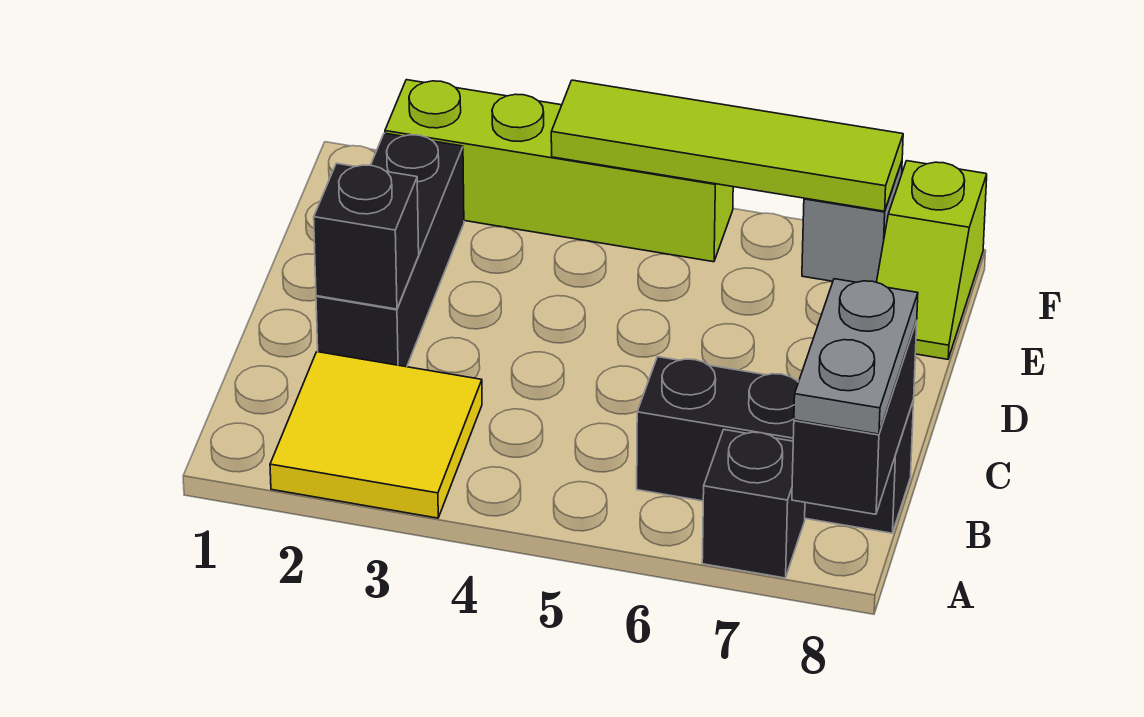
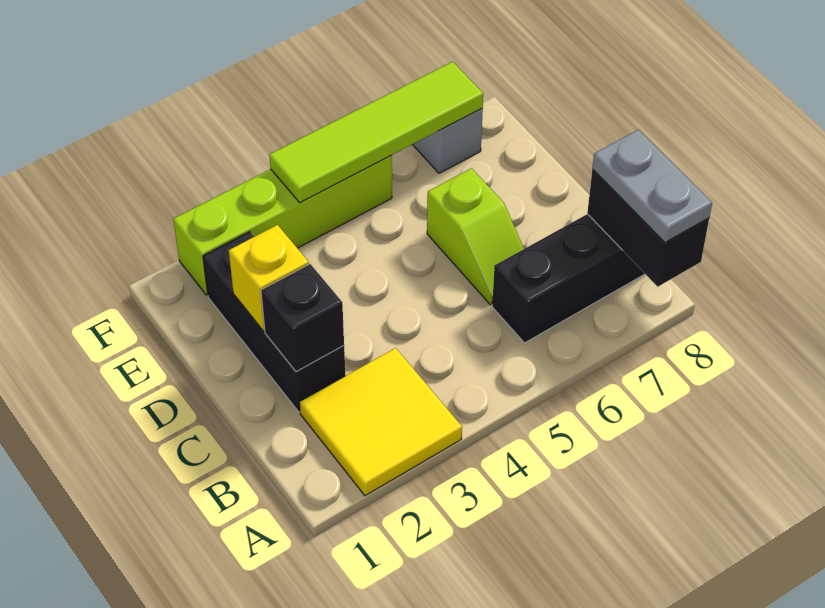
black 1x1 brick [702,430,805,578] -> none
none -> yellow 1x1 brick [229,225,309,331]
lime 1x2 slope [876,161,987,359] -> lime 1x2 slope moved to [427,168,524,305]

